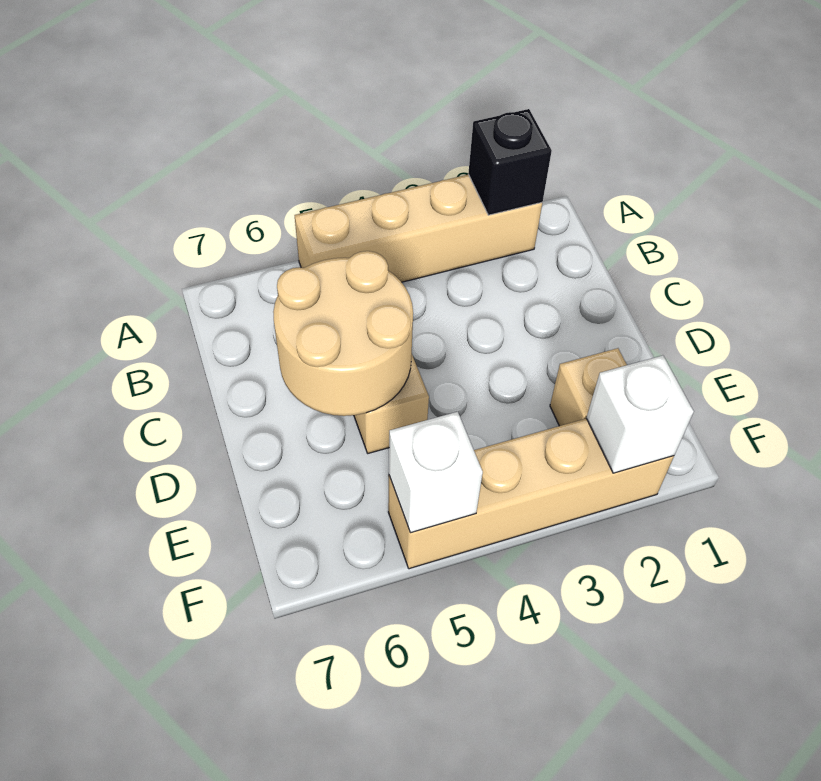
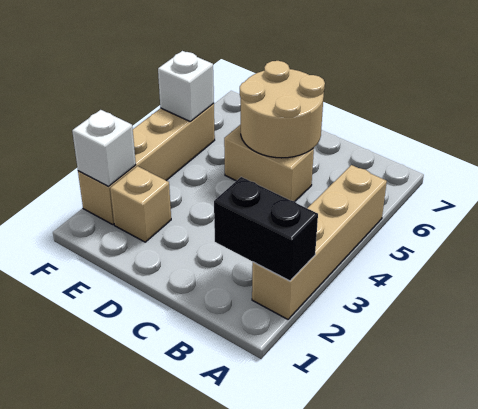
black 1x1 brick [468,109,552,215] -> black 1x2 brick [214,177,318,281]

